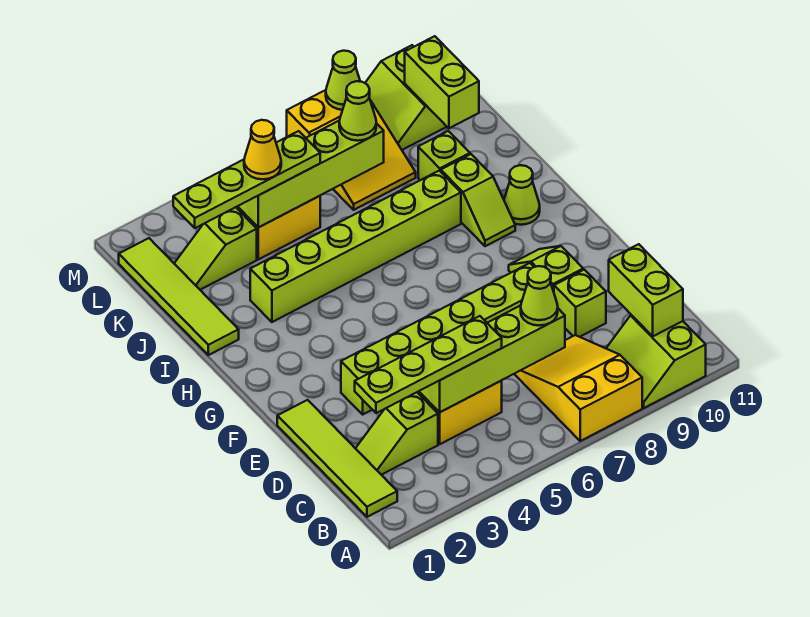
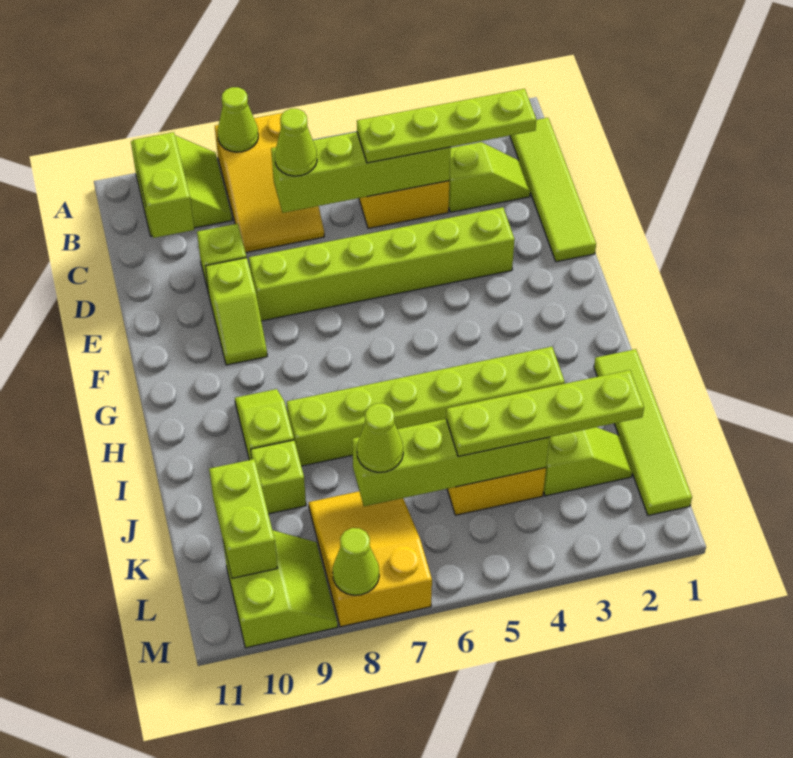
lime 1x1 cone [504,165,540,225] -> lime 1x1 cone moved to [218,87,258,152]
yellow 1x1 cone [244,120,281,179] -> none

